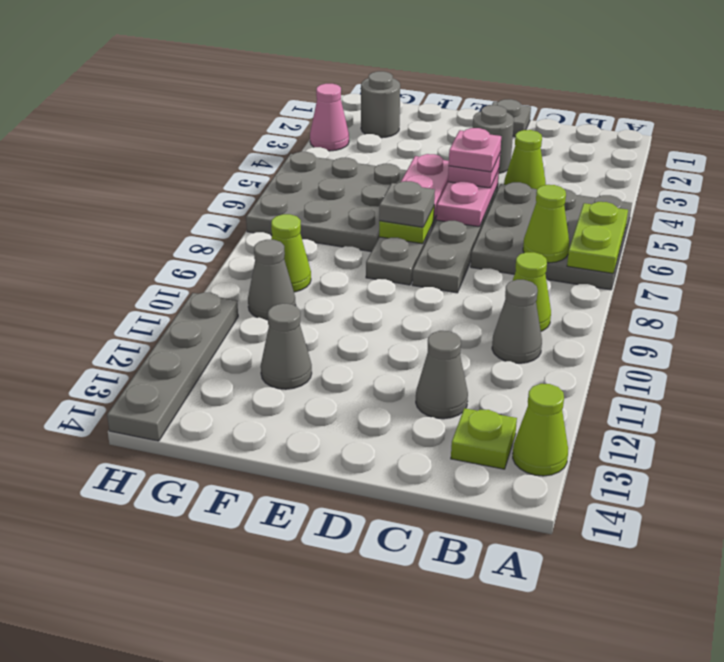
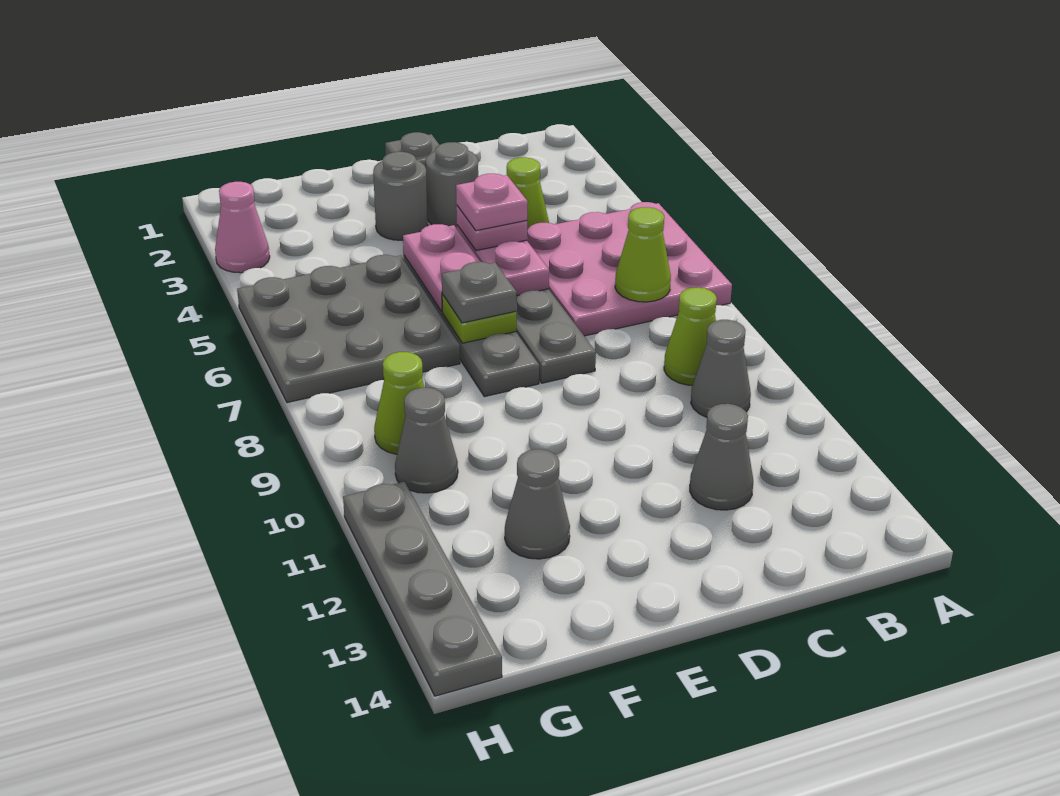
grey 3x3 plate [471,182,632,290] -> pink 3x3 plate [527,202,732,336]
lime 1x2 plate [567,202,628,274] -> none
lime 1x1 cone [513,384,568,476] -> none
lime 1x1 plate [451,408,517,469] -> none
grey 1x1 round brick [361,71,400,138] -> grey 1x1 round brick moved to [373,152,428,240]

